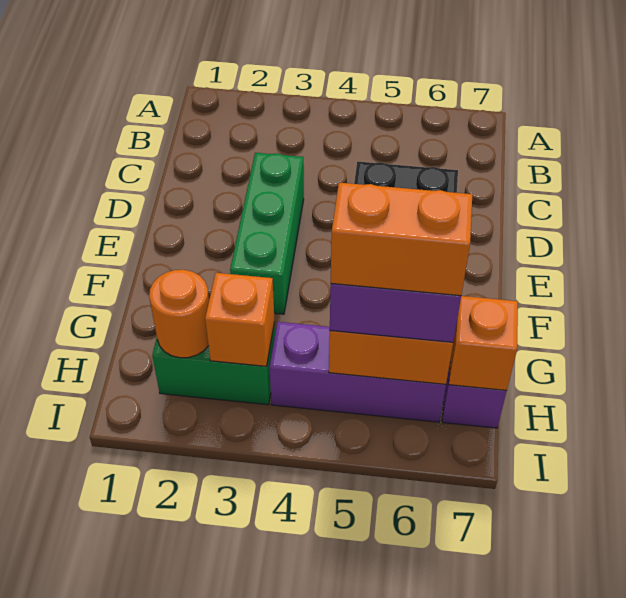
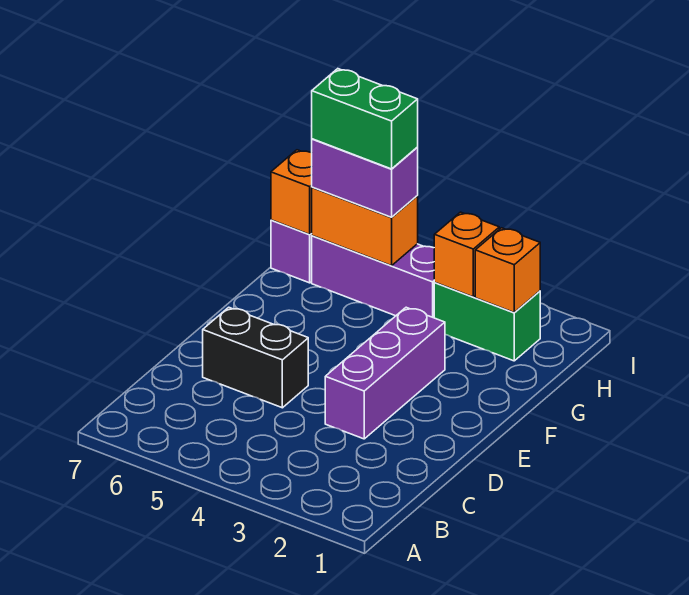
green 1x3 brick [230,153,304,314] -> purple 1x3 brick [325,307,445,439]
orange 1x1 round brick [149,270,209,358] -> orange 1x1 brick [475,228,540,313]
orange 1x2 brick [331,183,472,296] -> green 1x2 brick [312,69,418,169]

